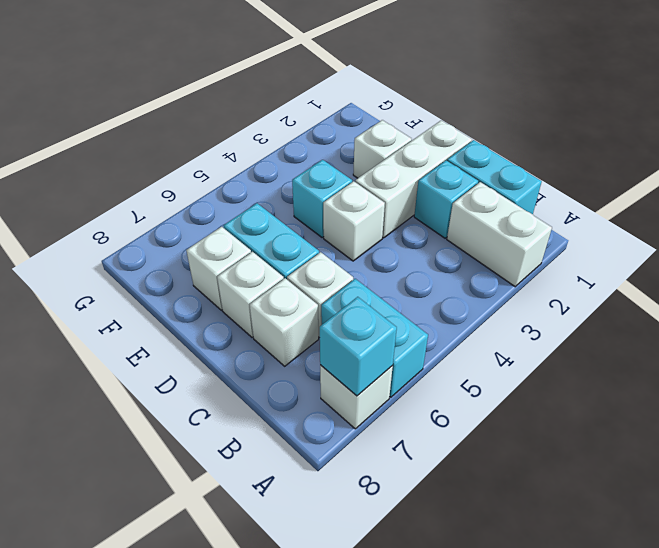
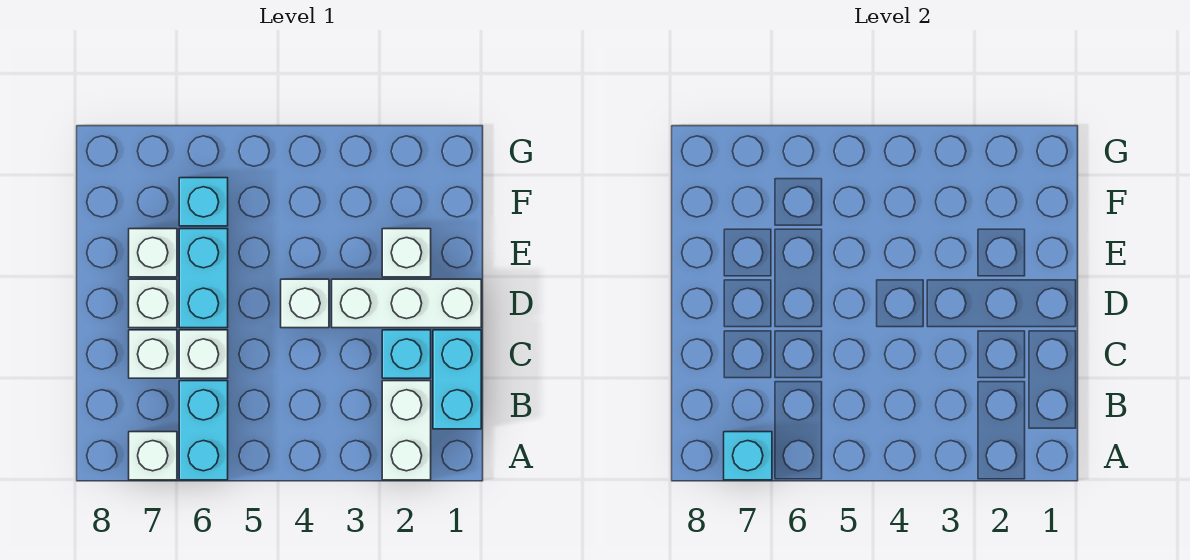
cyan 1x1 brick [292,160,352,238] -> cyan 1x1 brick moved to [179,178,228,226]

